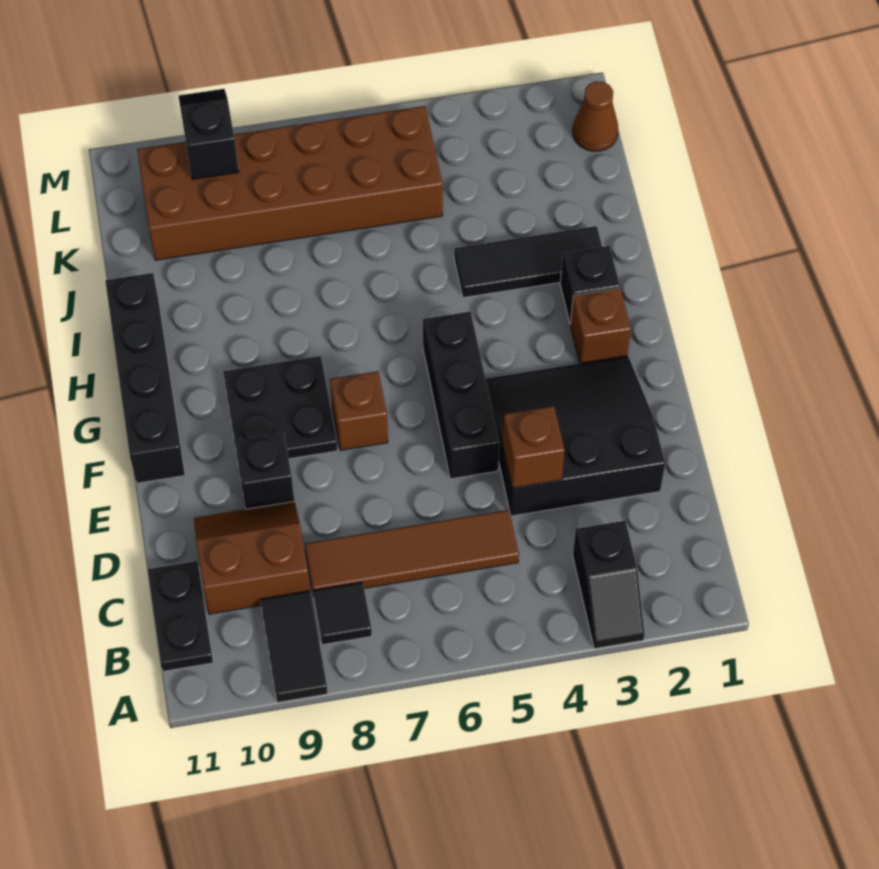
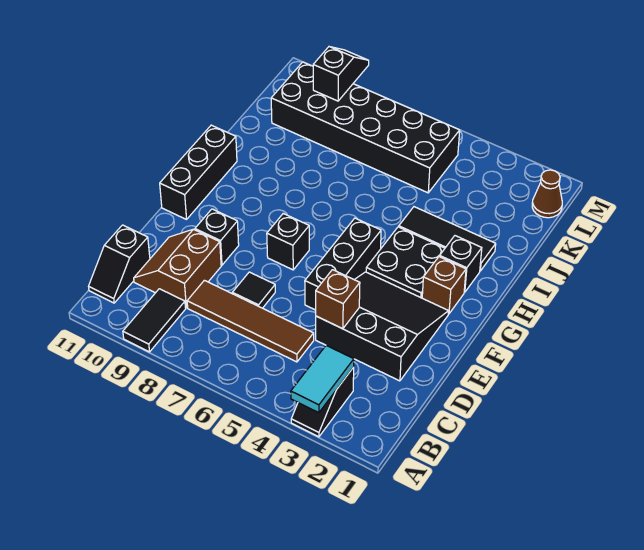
none -> cyan 1x2 tile [291,346,354,413]
black 1x1 tile [313,582,372,645] -> black 1x1 tile moved to [232,272,275,308]
black 1x2 plate [148,561,213,671] -> black 1x2 slope [89,225,150,303]
brown 2x2 slope [194,501,310,614] -> brown 2x2 slope turned to [134,229,221,308]
brown 1x1 brick [330,371,388,451] -> black 1x1 brick [267,214,309,270]
black 2x2 plate [223,356,338,459] -> black 2x2 plate moved to [366,227,445,298]
black 1x4 brick [105,273,185,483] -> black 1x3 brick [160,125,237,219]
brown 2x6 brick [137,106,443,260] -> black 2x6 brick [271,62,460,193]

